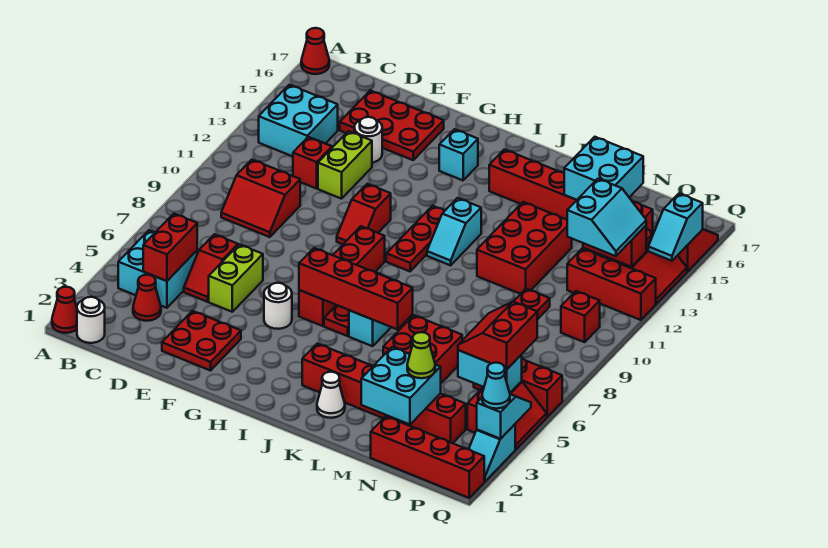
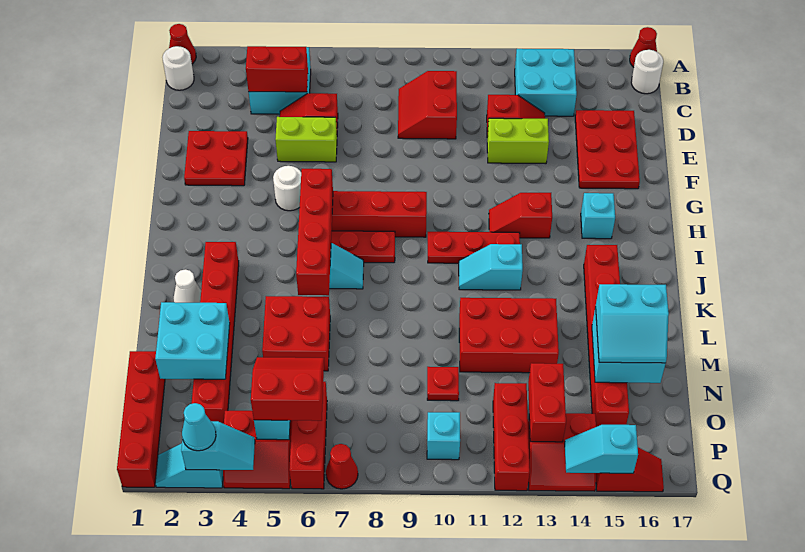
red 1x1 cone [133,275,161,321] -> red 1x1 cone moved to [326,444,358,489]
white 1x1 round brick [354,117,382,163] -> white 1x1 round brick moved to [631,50,663,94]
red 1x2 slope [337,184,391,244] -> red 1x2 slope moved to [489,193,552,238]
lime 1x1 cone [407,332,435,378] -> none
cyan 2x2 slope [567,179,646,256] -> cyan 2x2 slope moved to [596,284,669,363]
red 1x1 brick [561,291,600,342] -> cyan 1x1 brick [427,412,460,460]

